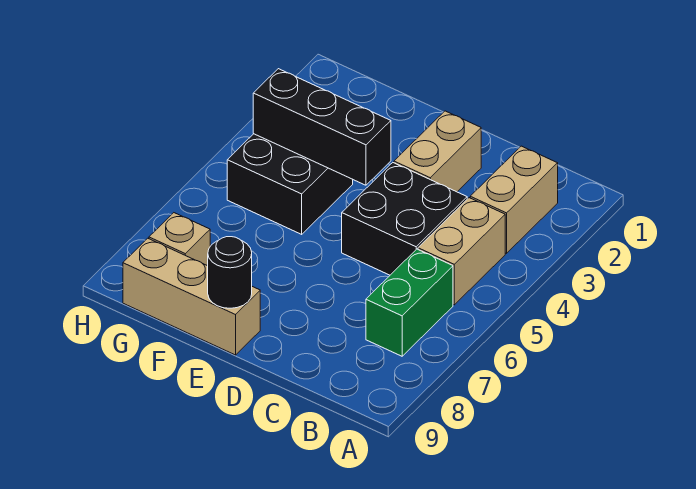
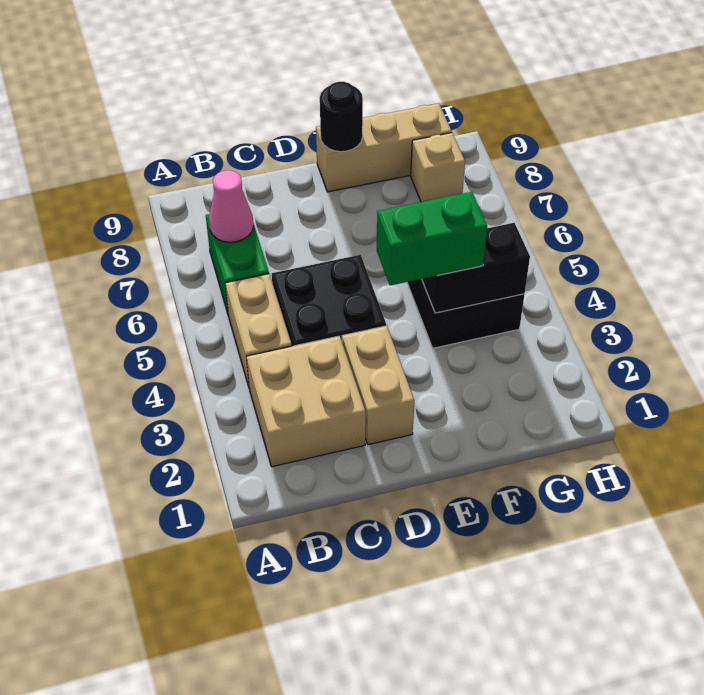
tan 1x2 brick [470,146,558,253] -> tan 2x2 brick [246,336,366,467]
none -> pink 1x1 cone [209,170,254,242]
black 1x3 brick [253,69,391,185] -> black 1x2 brick [422,223,530,313]
none -> green 1x2 brick [377,192,487,285]

